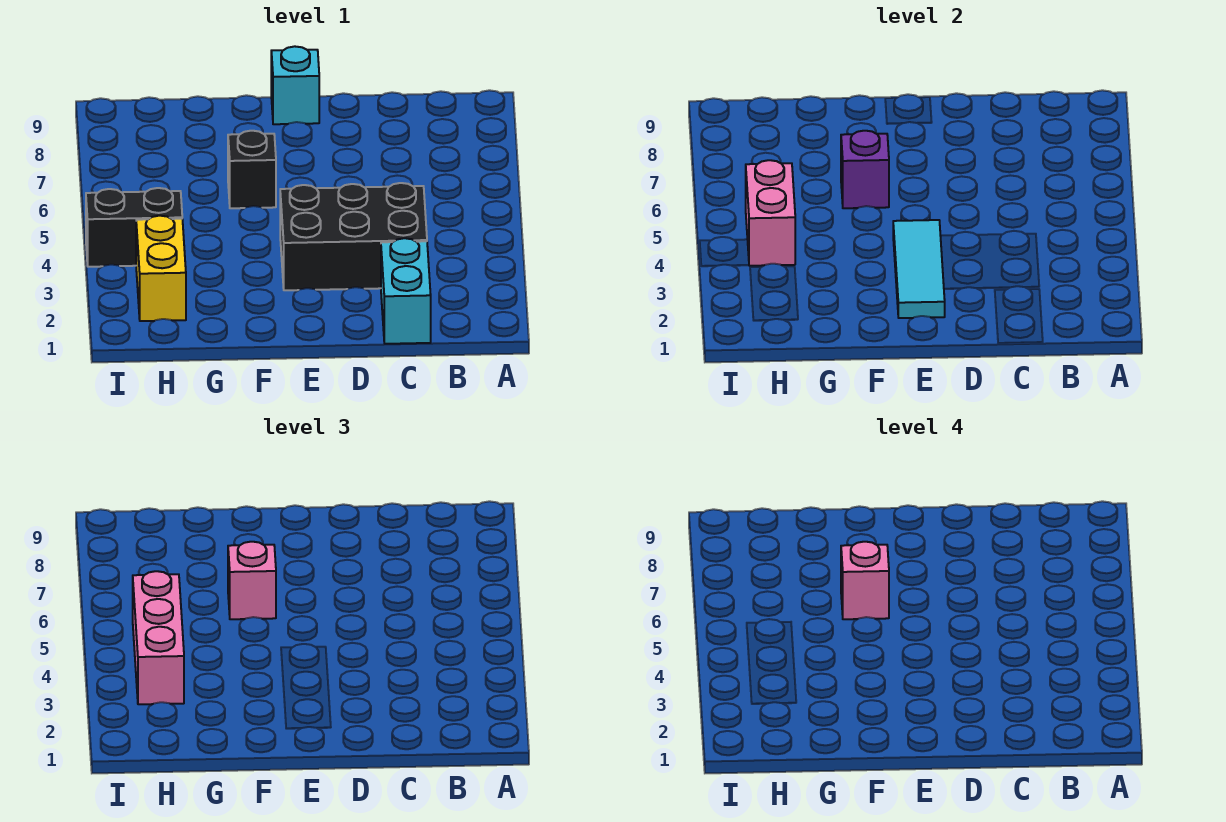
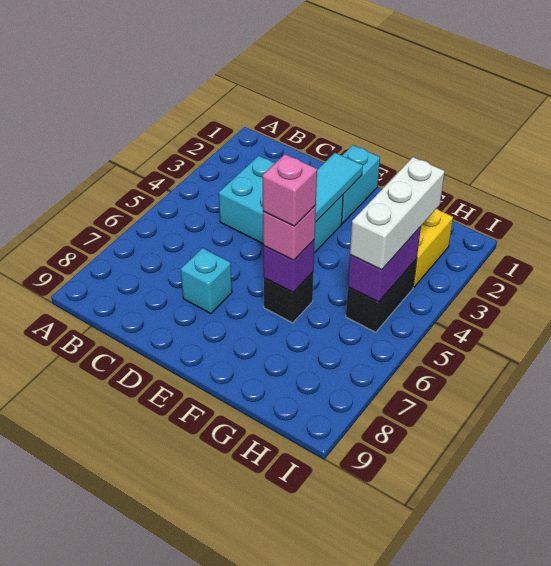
cyan 1x2 brick [381,238,431,344] -> cyan 1x2 brick moved to [342,145,380,224]
black 2x3 brick [280,183,427,290] -> cyan 2x3 brick [219,156,343,253]
cyan 1x1 brick [271,46,319,124] -> cyan 1x1 brick moved to [181,248,232,314]
pink 1x3 brick [133,571,184,704] -> white 1x3 brick [350,157,445,270]
black 1x2 brick [86,188,182,267] -> black 1x2 brick turned to [346,259,417,332]
pink 1x2 brick [746,160,795,266] -> purple 1x2 brick [348,227,421,302]

